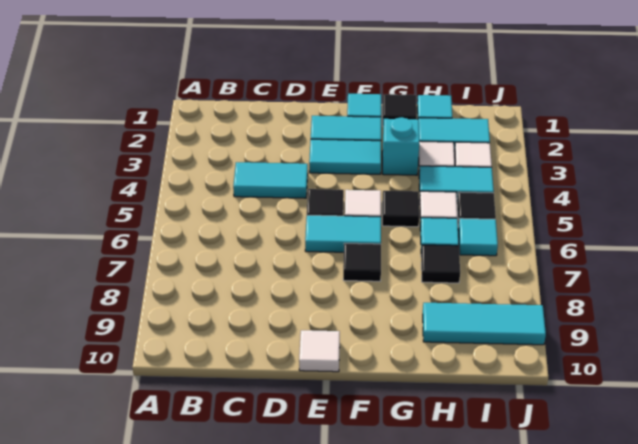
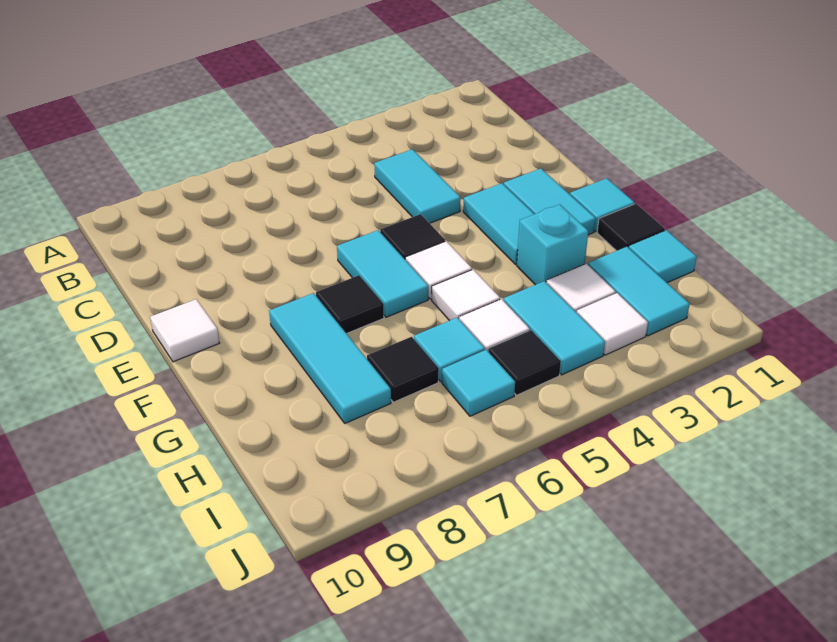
black 1x1 tile [382,191,419,227] -> white 1x1 tile [432,270,500,321]
cyan 1x3 tile [423,303,546,345] -> cyan 1x3 tile moved to [269,293,391,423]

